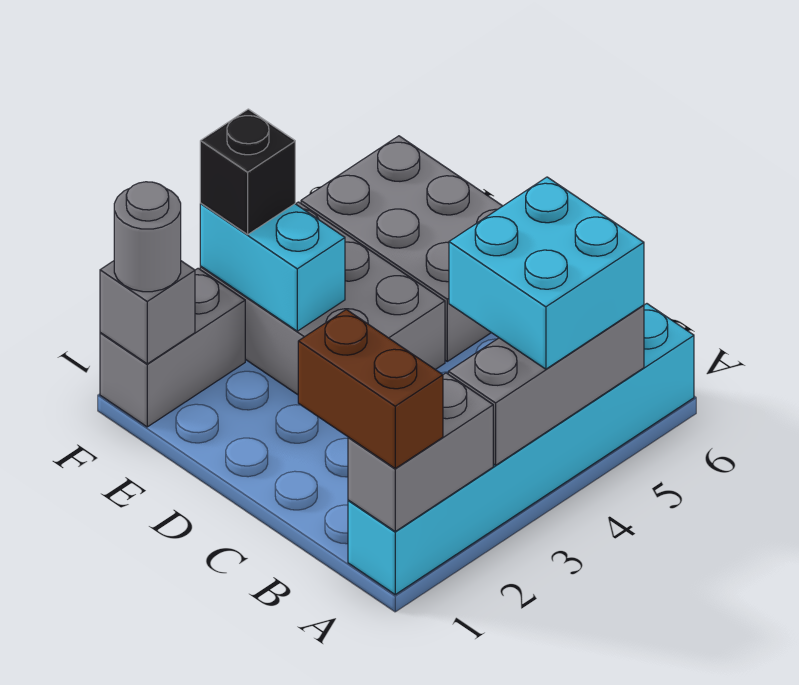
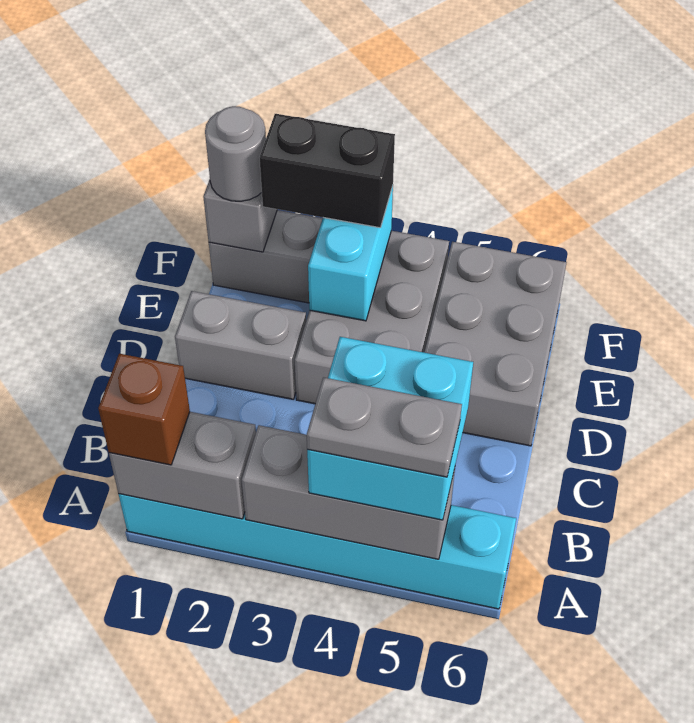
brown 1x2 brick [298,310,443,468] -> brown 1x1 brick [98,354,190,465]
none -> grey 1x2 plate [307,377,462,477]
none -> grey 1x2 brick [175,291,306,399]
black 1x1 brick [200,109,295,235] -> black 1x2 brick [260,114,395,228]

